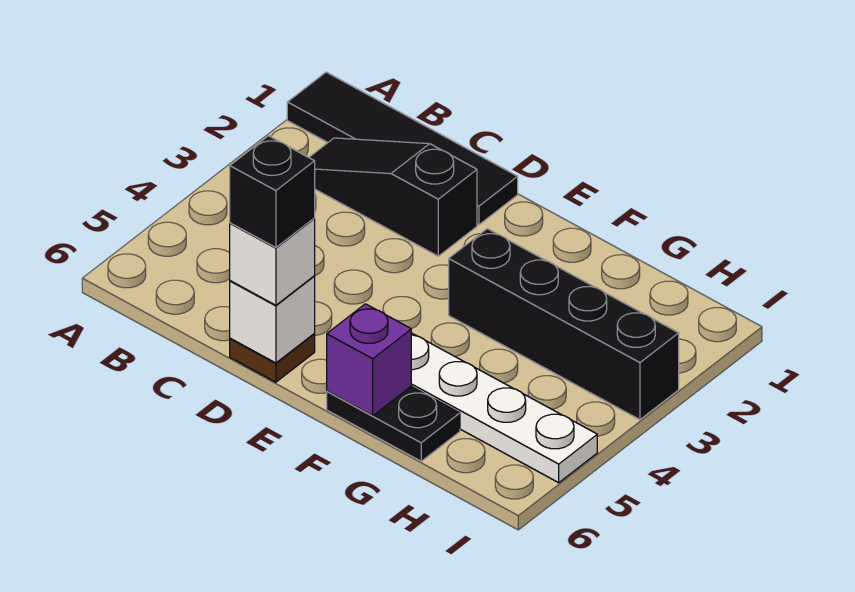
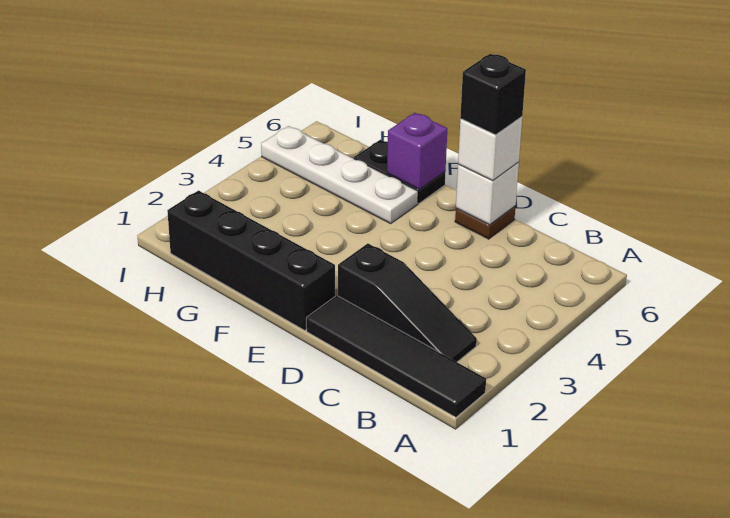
black 1x4 brick [449,229,679,420] -> black 1x4 brick moved to [167,191,335,330]

